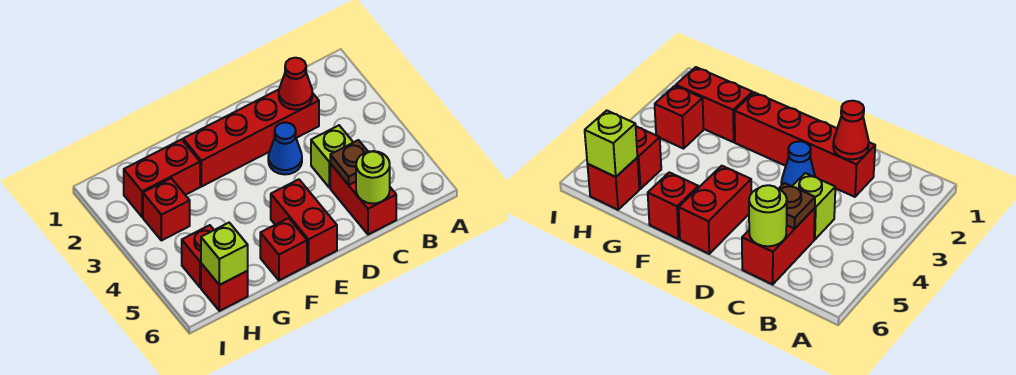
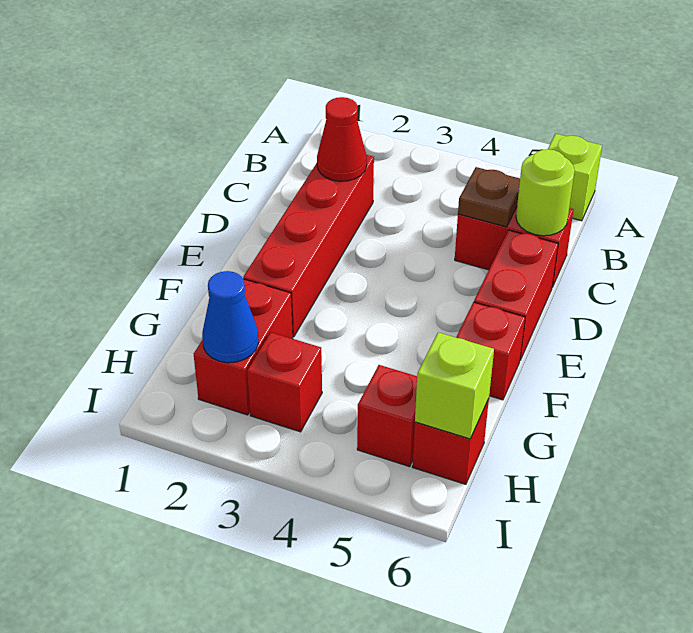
lime 1x1 brick [311,125,353,188] -> lime 1x1 brick moved to [548,134,602,221]
blue 1x1 cone [268,122,302,174] -> blue 1x1 cone moved to [202,271,259,363]
red 1x2 brick [271,179,337,265] -> red 1x2 brick turned to [474,230,558,360]

